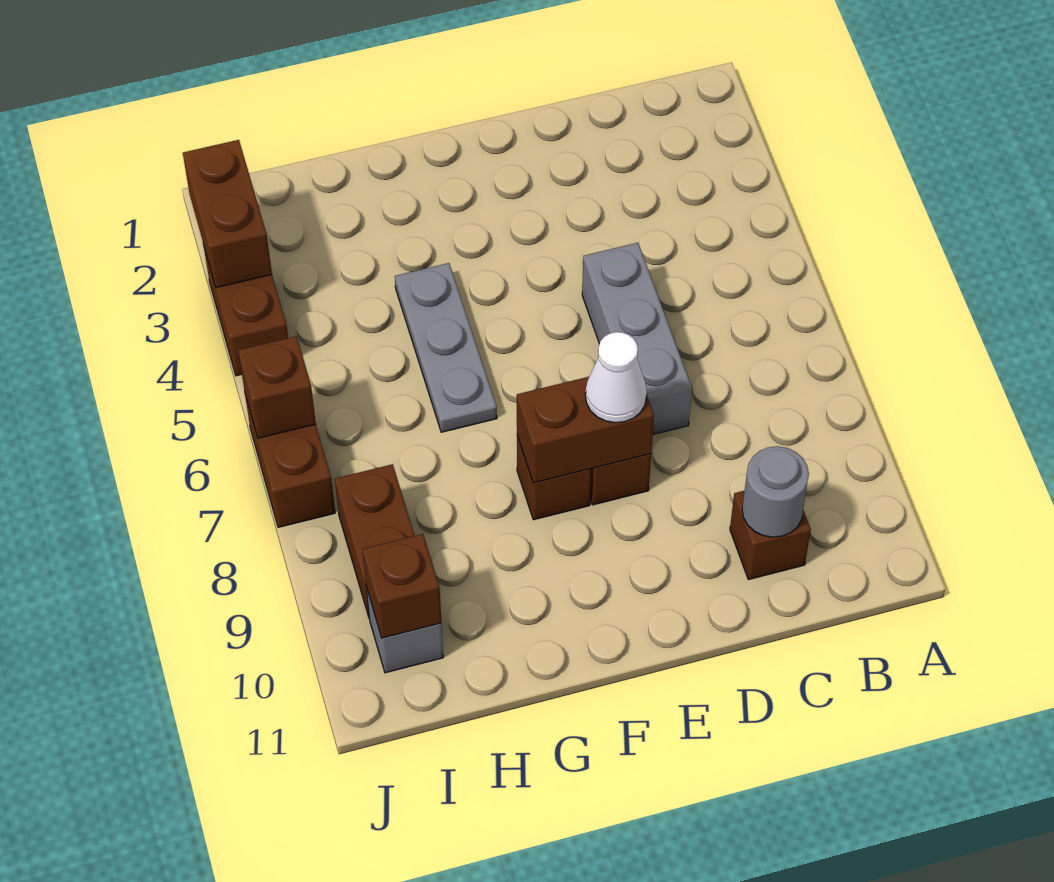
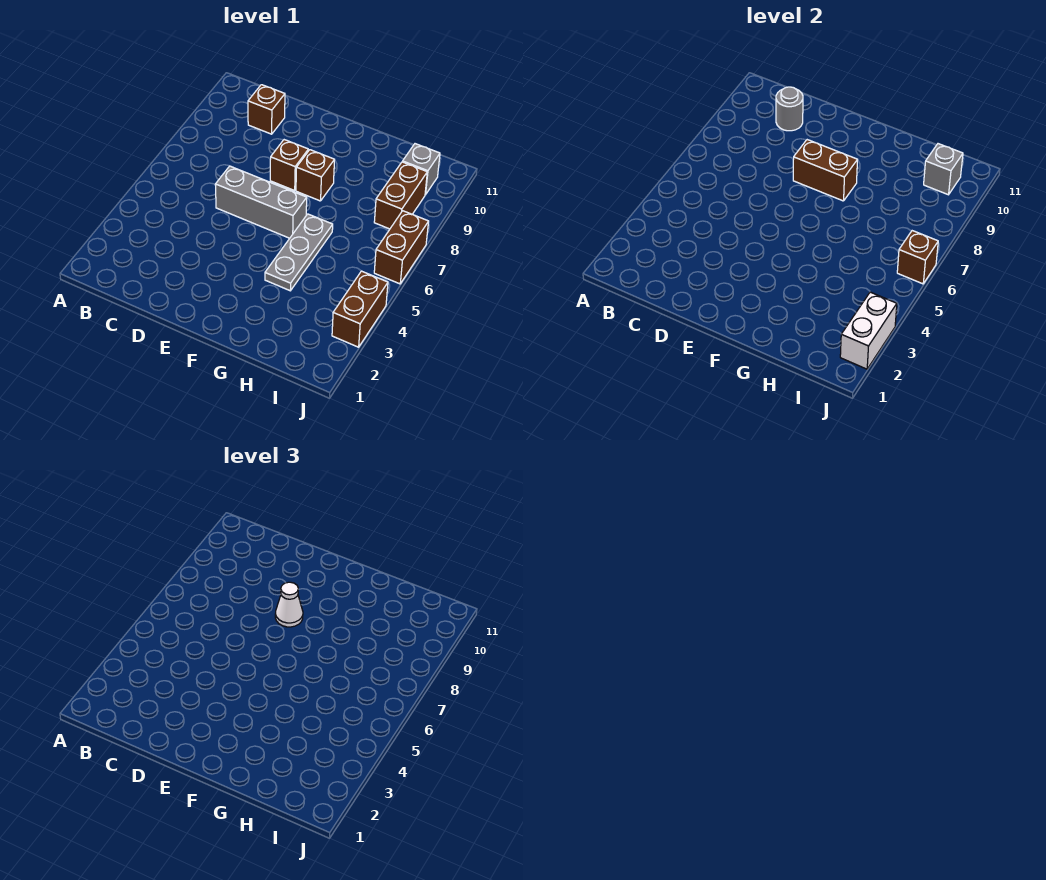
grey 1x3 brick [582,243,692,434] -> grey 1x3 brick turned to [215,166,307,238]
brown 1x1 brick [363,534,441,638] -> grey 1x1 brick [924,144,963,195]
brown 1x2 brick [183,140,272,288] -> white 1x2 brick [840,292,897,369]

